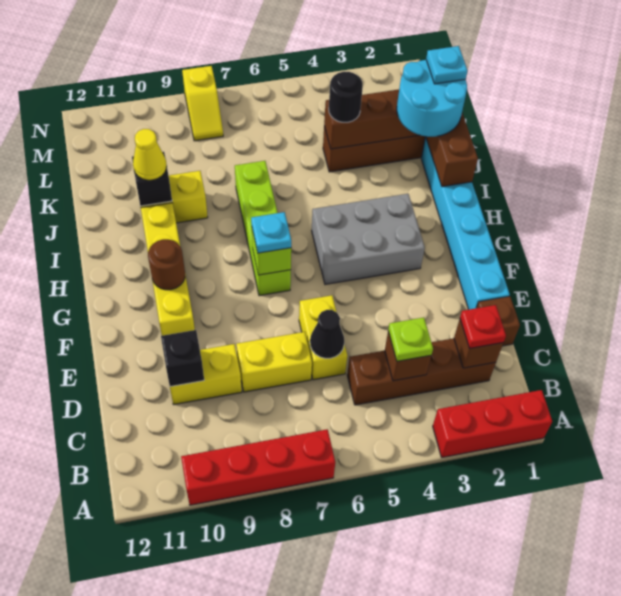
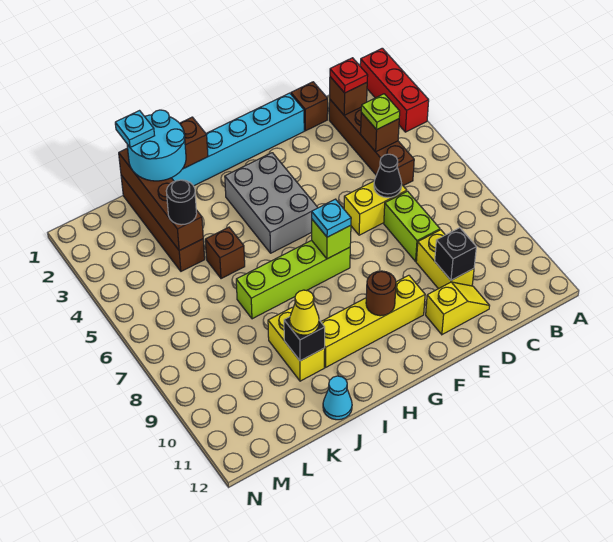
red 1x4 brick [181,429,335,505] -> none
yellow 1x2 brick [236,332,312,392] -> lime 1x2 brick [384,191,440,261]
none -> brown 1x1 brick [205,227,245,279]
none -> cyan 1x1 cone [323,376,352,420]
yellow 1x2 slope [182,66,223,141] -> yellow 1x2 slope moved to [426,282,490,335]

